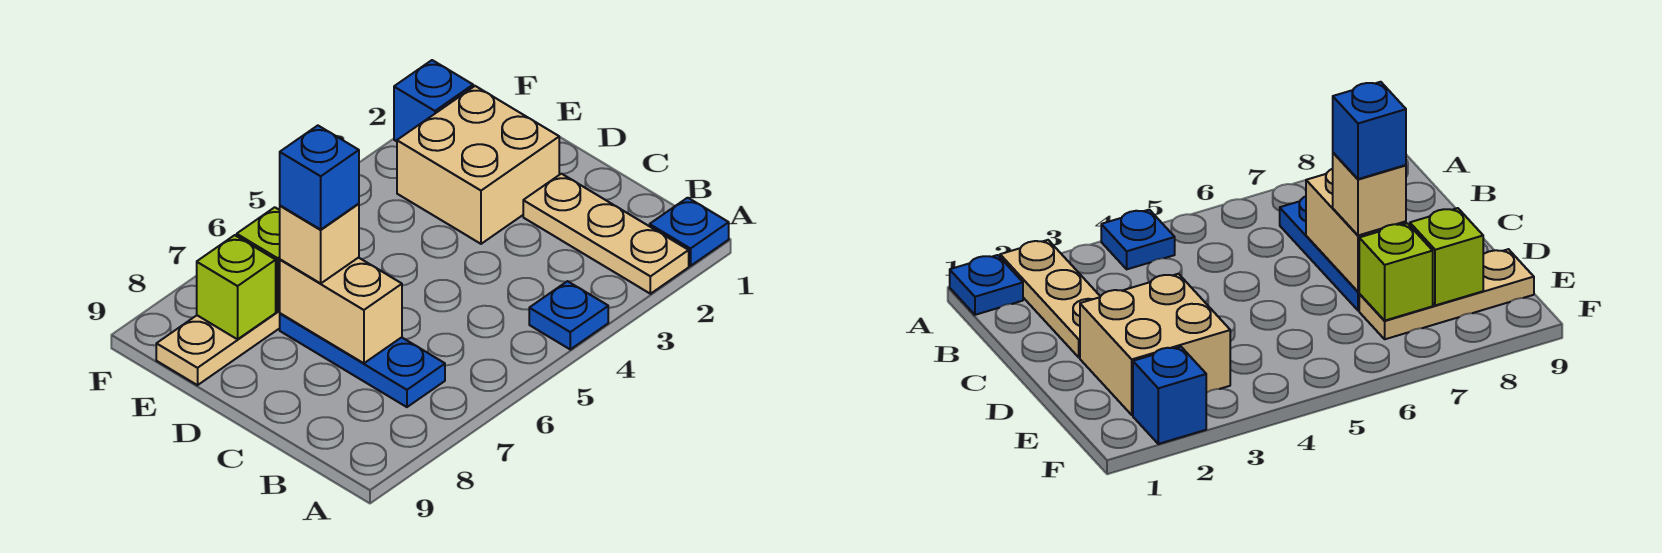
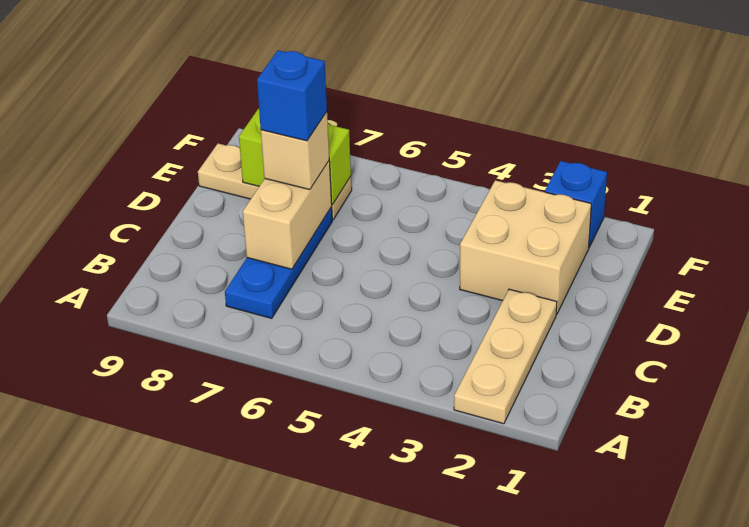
blue 1x1 plate [650,198,729,266] -> none
blue 1x1 plate [529,281,608,349] -> none

